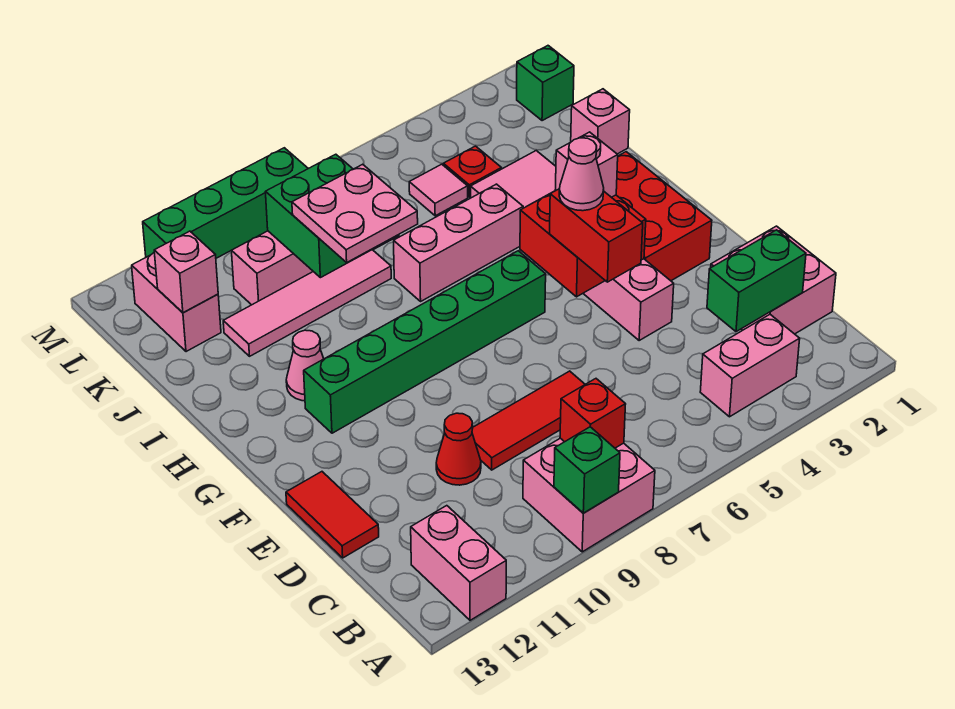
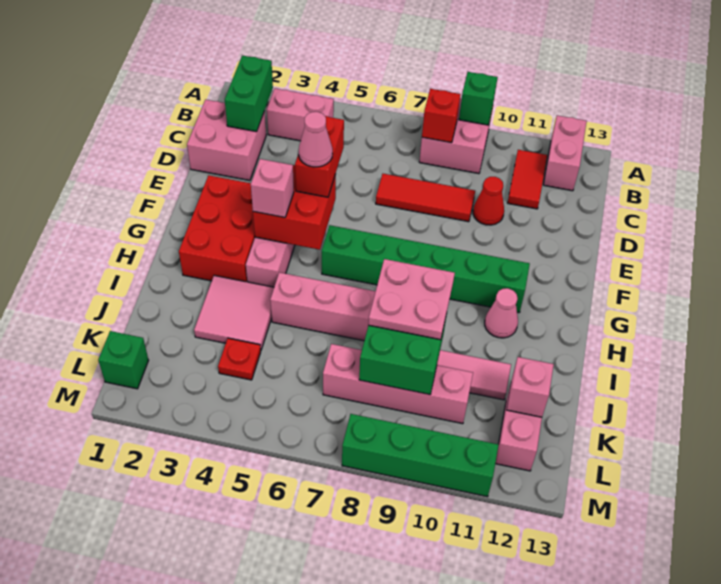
green 1x2 brick [707,230,806,332] -> green 1x2 brick turned to [225,56,273,132]
red 1x2 tile [286,472,379,558] -> red 1x2 tile moved to [508,150,547,209]
pink 1x1 brick [571,89,630,154] -> none
pink 1x1 tile [409,164,468,216] -> none

